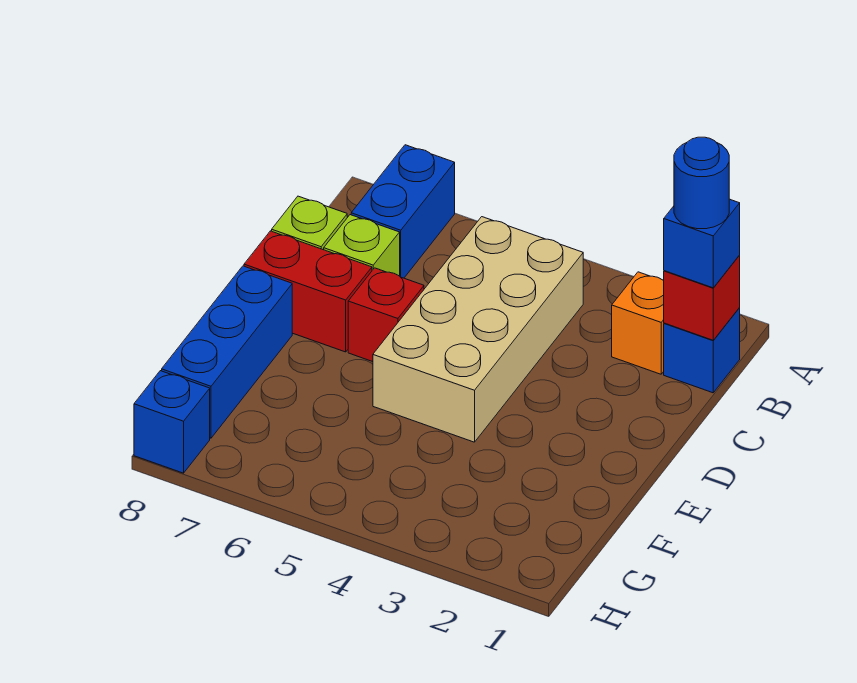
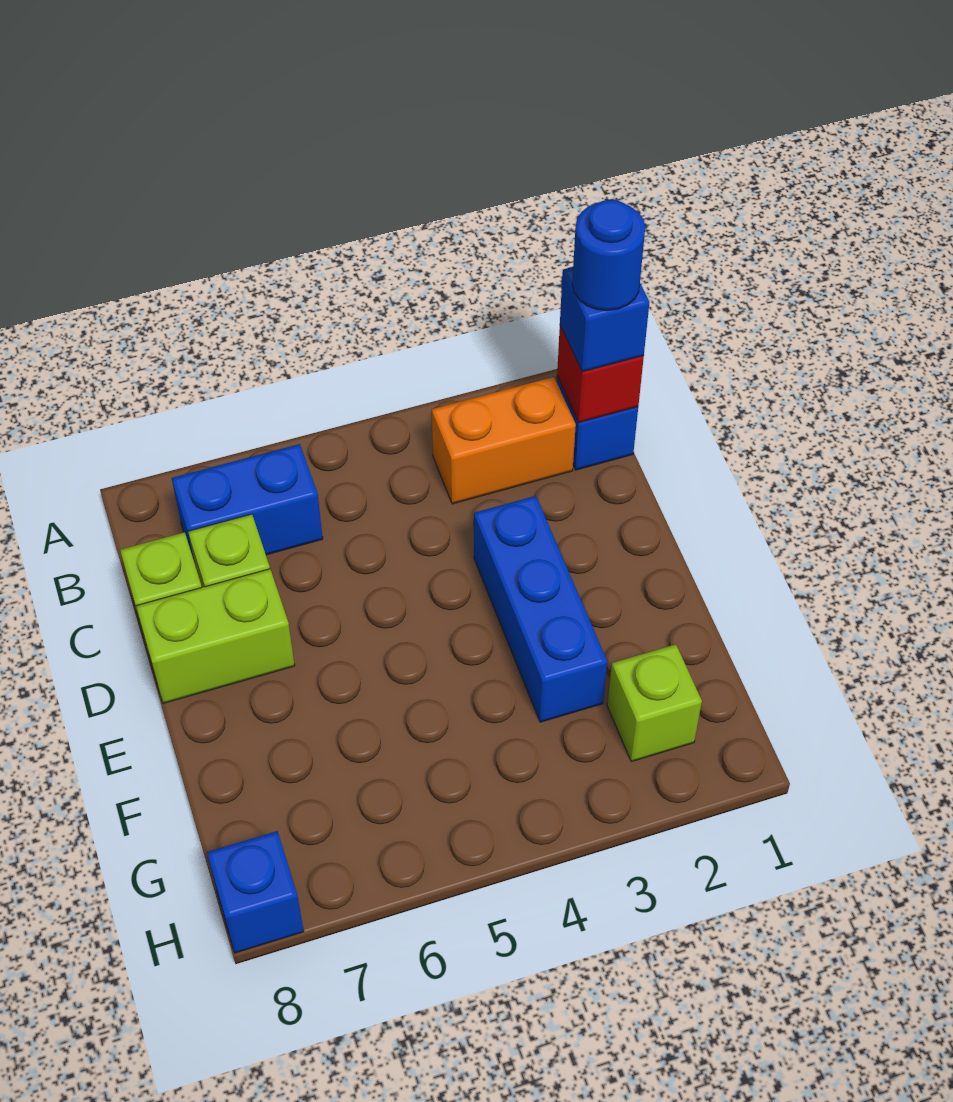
blue 1x2 brick [351,145,455,278] -> blue 1x2 brick turned to [172,444,323,560]
orange 1x1 brick [612,272,664,374] -> orange 1x2 brick [432,377,576,504]
tan 2x4 brick [373,217,583,442] -> none
red 1x1 brick [348,268,424,362] -> none
red 1x2 brick [244,231,372,352] -> lime 1x2 brick [136,569,295,704]
blue 1x3 brick [162,266,292,438] -> blue 1x3 brick moved to [474,496,607,722]
none -> lime 1x1 brick [607,644,702,762]

